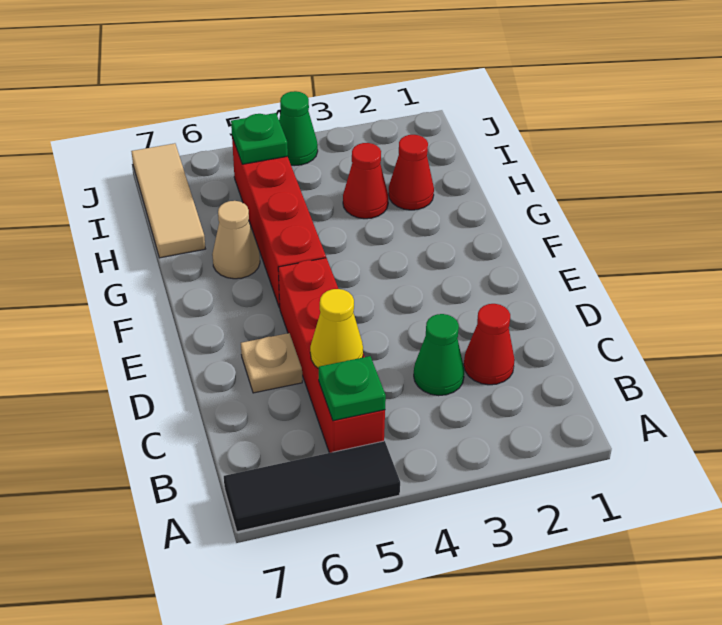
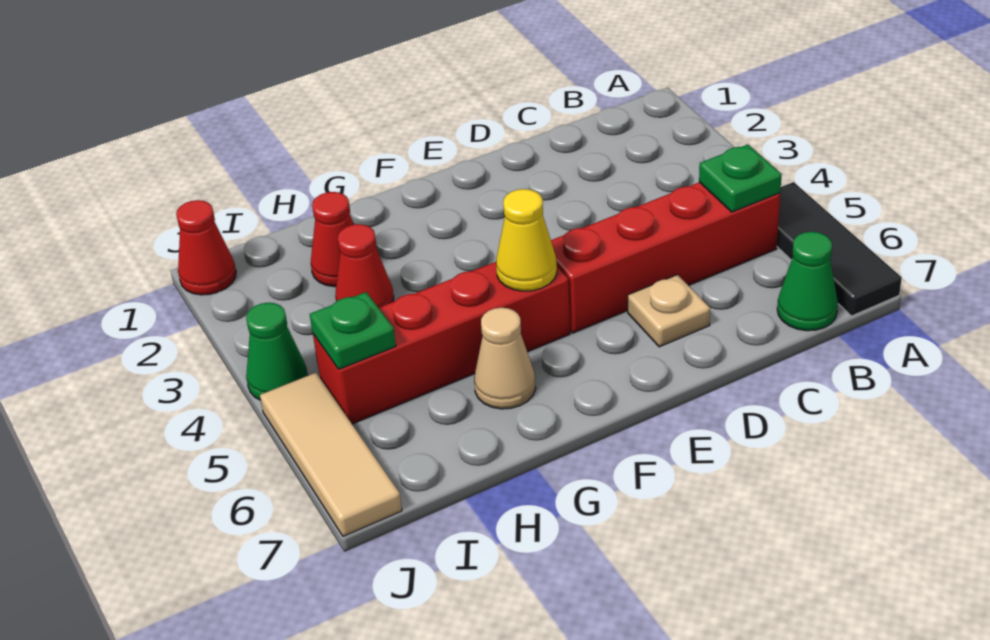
red 1x1 cone [464,304,515,385] -> red 1x1 cone moved to [176,200,236,295]
green 1x1 cone [414,314,465,396] -> green 1x1 cone moved to [777,232,838,331]
yellow 1x1 cone [310,289,363,369] -> yellow 1x1 cone moved to [496,189,557,291]
tan 1x3 tile [131,143,205,258] -> tan 1x3 tile turned to [260,373,402,536]

